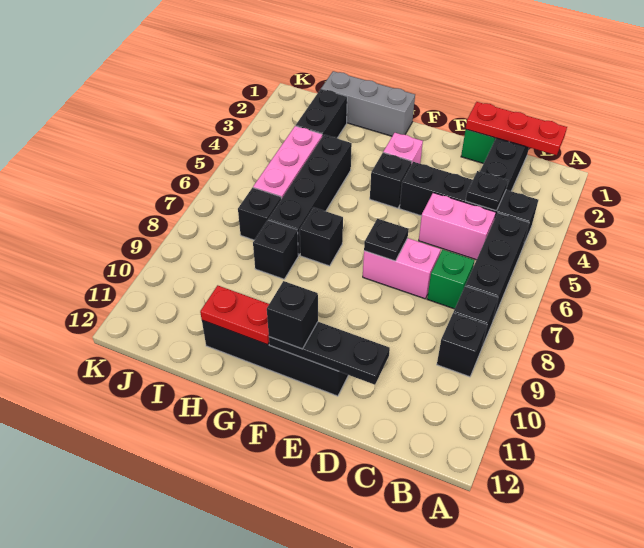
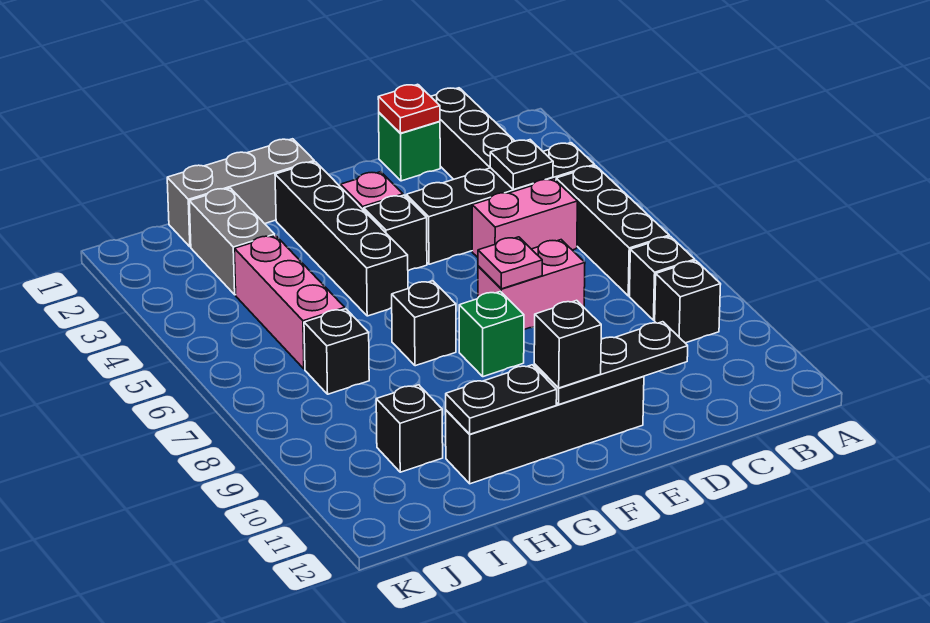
red 1x3 plate [466,102,567,155] -> red 1x1 plate [378,84,440,133]
green 1x1 brick [427,250,474,309] -> green 1x1 brick moved to [459,291,524,377]
black 1x1 plate [364,219,409,261] -> pink 1x1 plate [478,237,542,289]
red 1x2 plate [200,285,269,345] -> black 1x2 plate [446,365,557,434]
black 1x4 brick [268,135,352,255] -> black 1x4 brick moved to [275,162,408,316]
black 1x1 brick [253,220,298,279] -> black 1x1 brick moved to [376,385,443,472]
black 1x2 brick [296,89,347,138] -> grey 1x2 brick [189,188,275,295]

